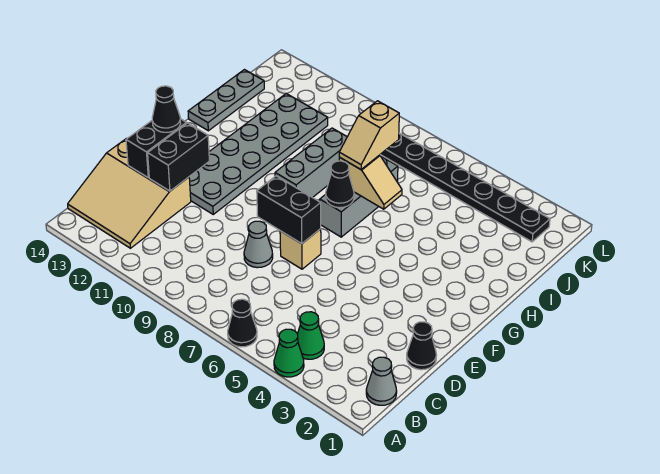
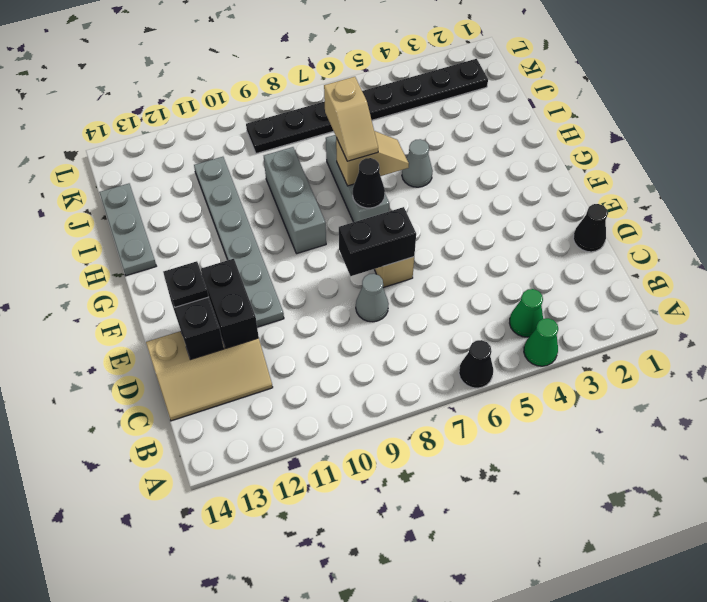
grey 1x1 cone [366,357,397,405] -> grey 1x1 cone moved to [402,139,433,187]
tan 3x3 slope [68,139,191,248] -> tan 2x3 slope [146,331,273,421]
grey 2x6 plate [189,93,328,214] -> grey 1x6 plate [194,157,284,327]
black 1x1 cone [152,86,181,132] -> black 1x1 plate [163,261,209,307]

